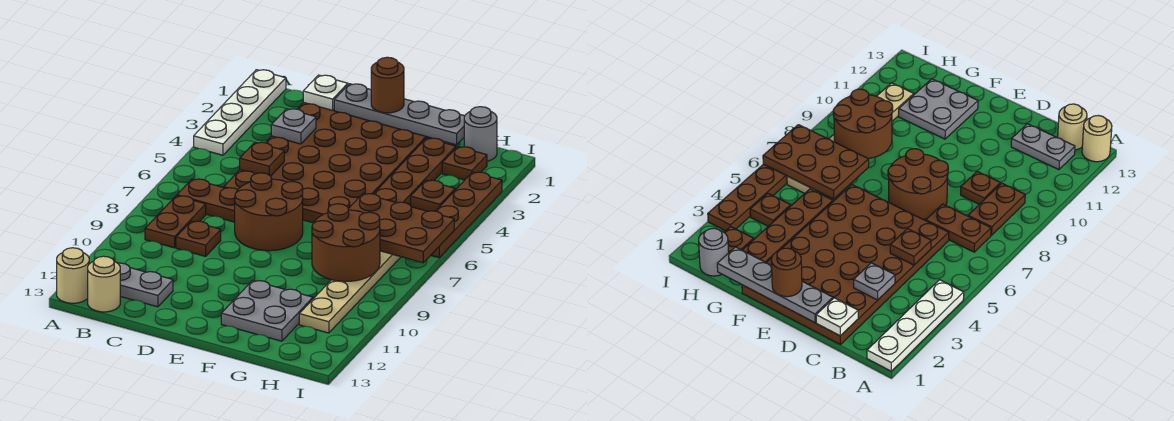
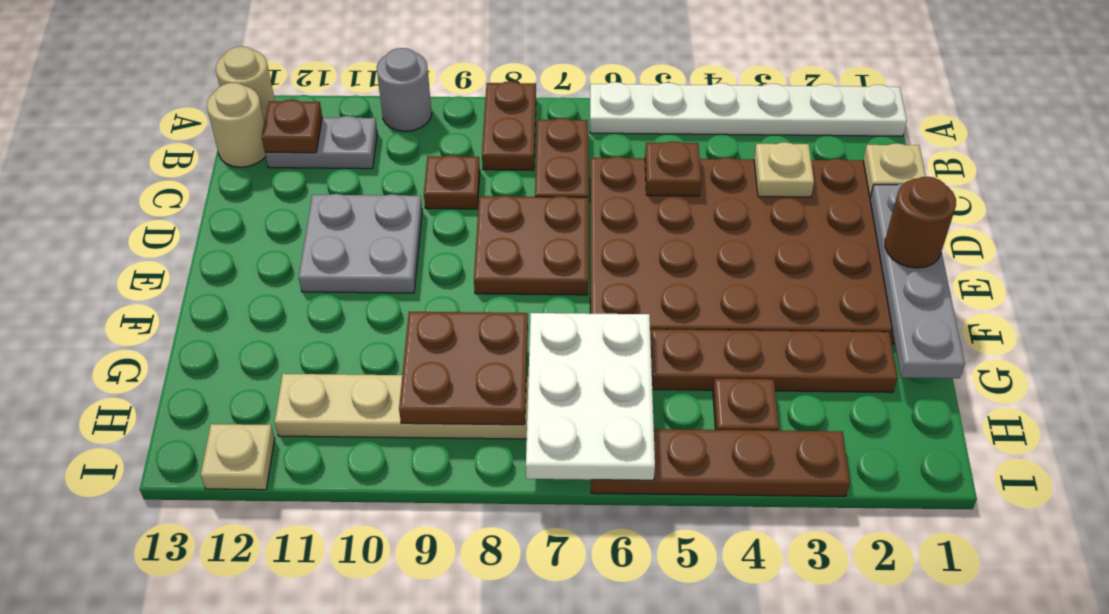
white 1x4 plate [194,70,286,155] -> white 1x6 plate [590,82,907,136]
brown 1x2 plate [145,196,206,248] -> brown 1x2 plate turned to [482,81,536,170]
grey 1x2 plate [118,263,173,307] -> grey 1x2 plate turned to [265,116,377,169]
white 1x1 plate [303,75,348,110] -> tan 1x1 plate [863,143,926,198]
grey 1x1 plate [271,109,316,144] -> tan 1x1 plate [754,142,814,197]
brown 2x2 round brick [235,173,303,251] -> brown 2x2 plate [474,195,588,295]
grey 2x2 plate [221,281,313,341] -> grey 2x2 plate moved to [299,194,422,293]
brown 2x3 plate [349,194,454,263] -> white 2x3 plate [526,313,655,480]
brown 2x2 round brick [312,204,380,281] -> brown 2x2 plate [399,312,528,425]
grey 1x1 round brick [464,107,497,161] -> grey 1x1 round brick moved to [377,48,432,131]
brown 1x1 plate [442,147,487,180] -> brown 1x1 plate moved to [262,99,322,153]
none -> tan 1x1 plate [201,424,275,490]

